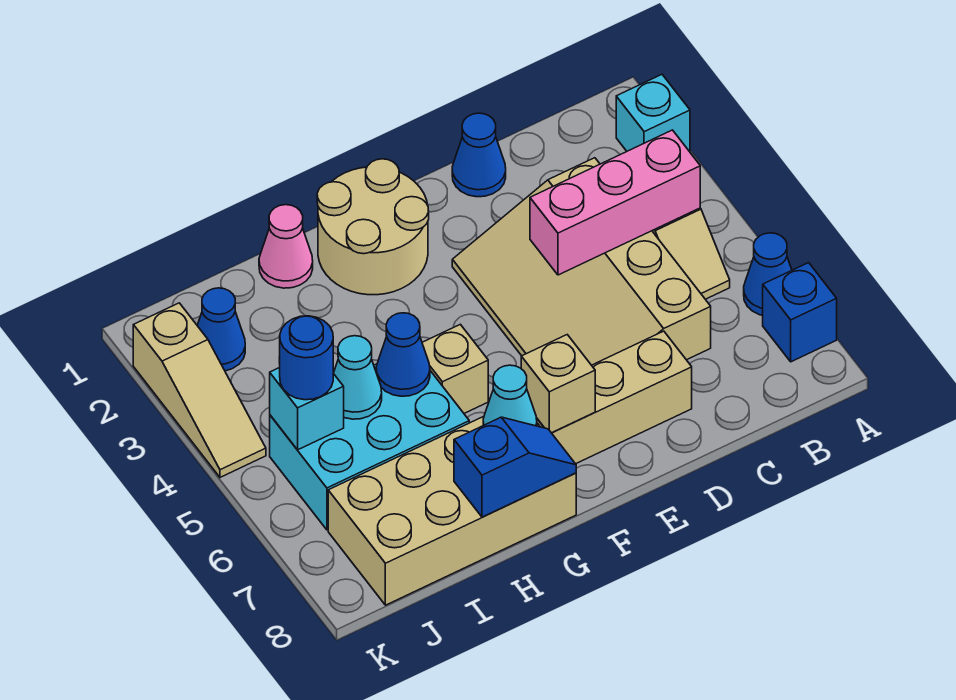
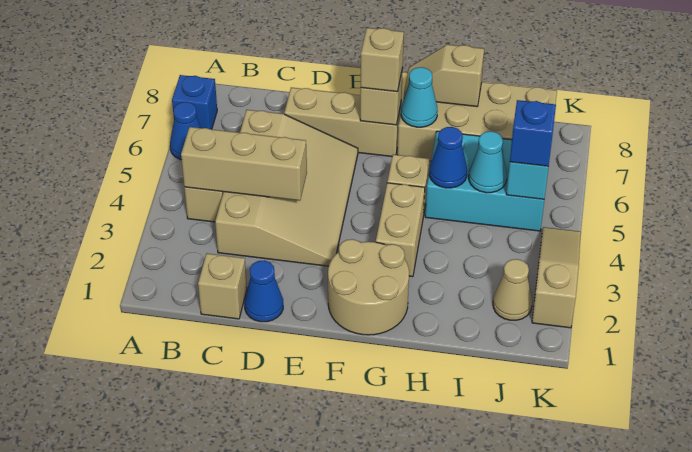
cyan 1x1 brick [616,75,690,152] -> none
pink 1x3 brick [530,130,700,275] -> tan 1x3 brick [181,127,307,201]
none -> tan 1x1 brick [198,253,247,319]
none -> tan 1x1 brick [361,28,404,92]
none -> tan 1x2 brick [376,183,425,277]
blue 1x2 slope [454,417,576,517] -> tan 1x2 slope [404,45,484,107]
pink 1x1 cone [259,205,313,288] -> none
blue 1x1 cone [197,288,245,371] -> tan 1x1 cone [493,259,532,320]
blue 1x1 round brick [280,316,333,400] -> blue 1x1 brick [510,100,556,166]

